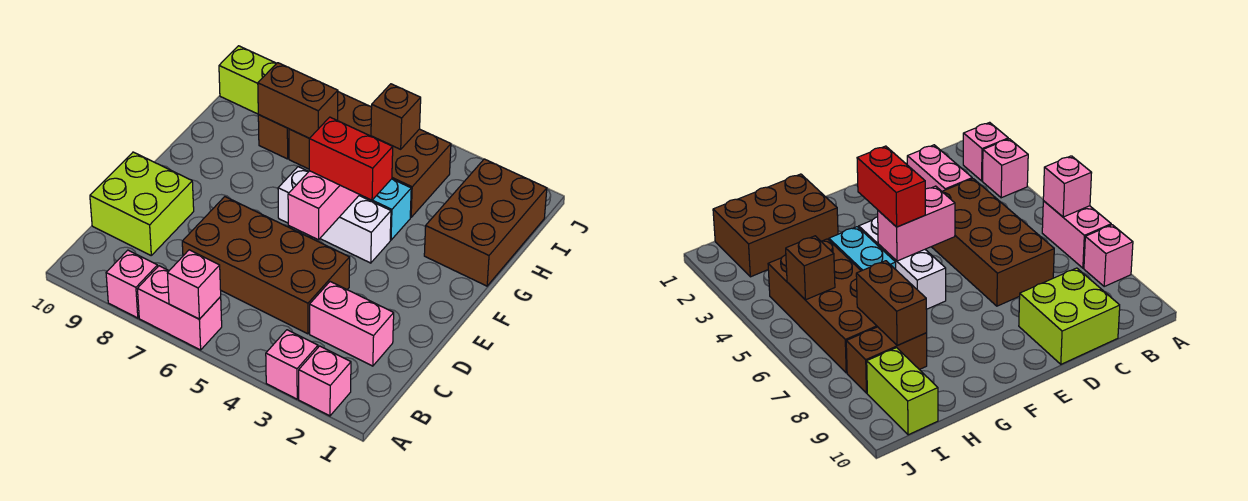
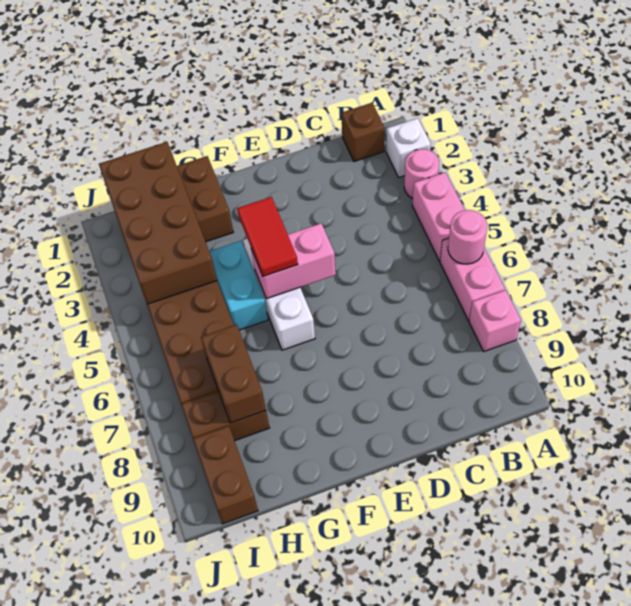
pink 1x1 brick [299,346,351,416] -> white 1x1 brick [386,118,431,177]
pink 1x1 brick [266,330,318,399] -> pink 1x1 round brick [404,149,439,199]
pink 1x1 brick [167,250,221,319] -> pink 1x1 round brick [448,210,487,264]
pink 1x2 brick [310,282,394,366] -> pink 1x2 brick moved to [412,172,465,261]
brown 2x4 brick [182,197,350,334] -> brown 2x4 brick moved to [99,142,217,304]
lime 2x2 brick [90,152,194,255] -> none
red 1x2 brick [309,117,393,200] -> red 1x2 tile [237,197,298,276]
brown 1x1 brick [371,84,421,149] -> brown 1x1 brick moved to [341,103,385,162]
lime 1x2 brick [219,46,276,114] -> brown 1x2 brick [193,426,258,524]

